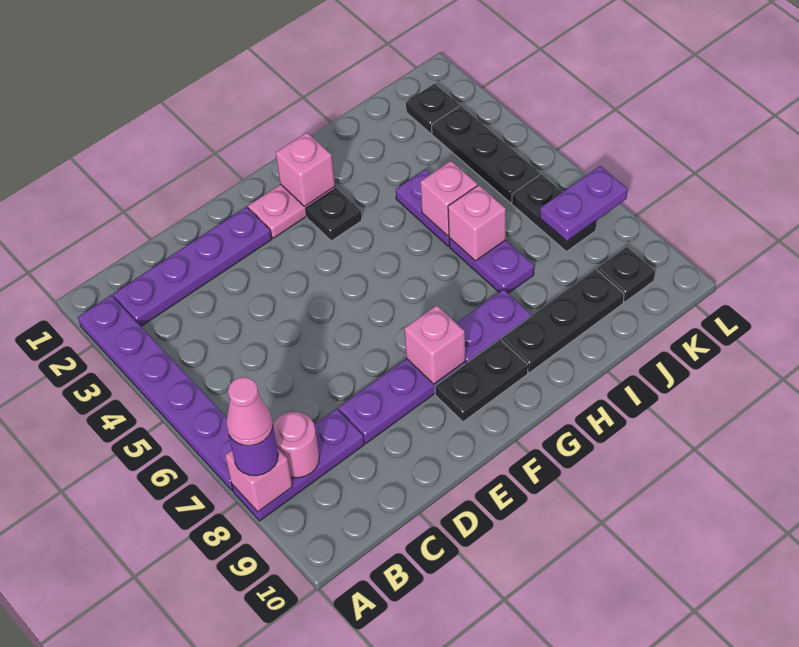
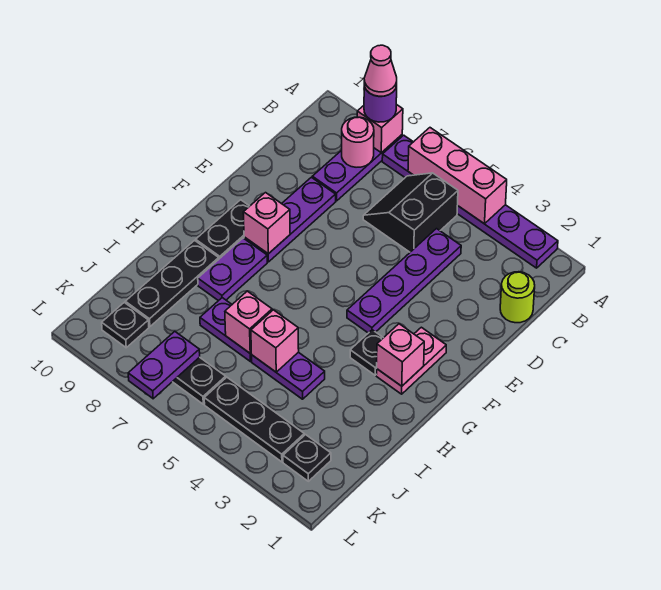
none -> pink 1x3 brick [408,128,507,224]
purple 1x4 plate [113,207,272,326] -> purple 1x4 plate moved to [347,229,461,333]
none -> black 2x2 slope [363,173,458,252]
none -> lime 1x1 round brick [500,272,535,323]

